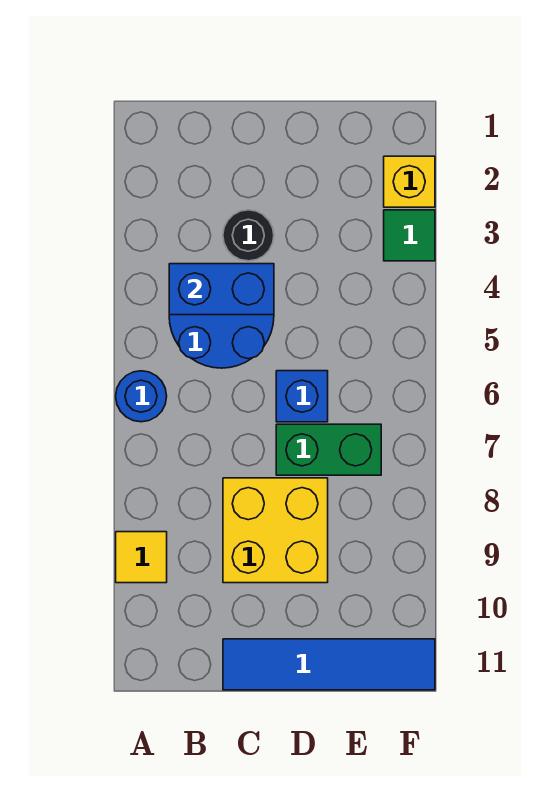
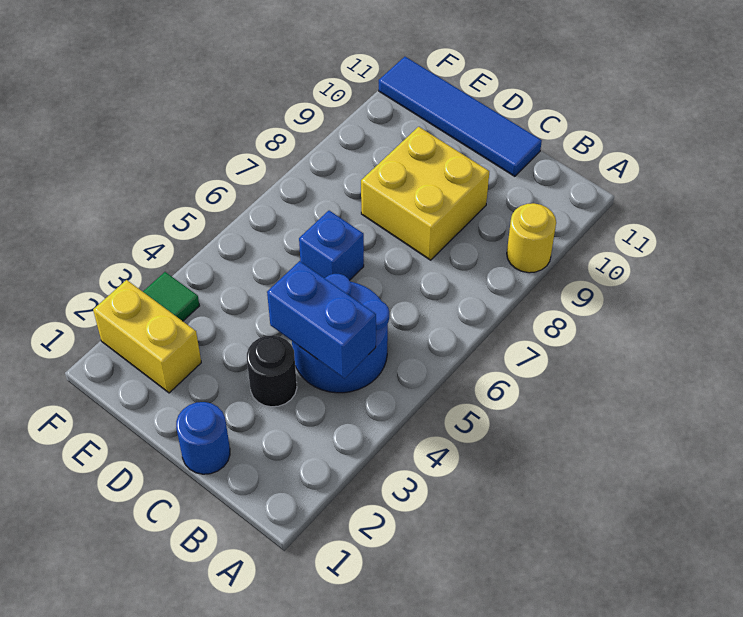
blue 1x1 round brick [116,371,167,422] -> blue 1x1 round brick moved to [176,402,230,474]
yellow 1x1 tile [116,532,167,583] -> yellow 1x1 round brick [507,203,556,273]
green 1x2 brick [276,424,381,475] -> none
yellow 1x1 brick [384,156,435,207] -> yellow 1x2 brick [93,280,201,393]

